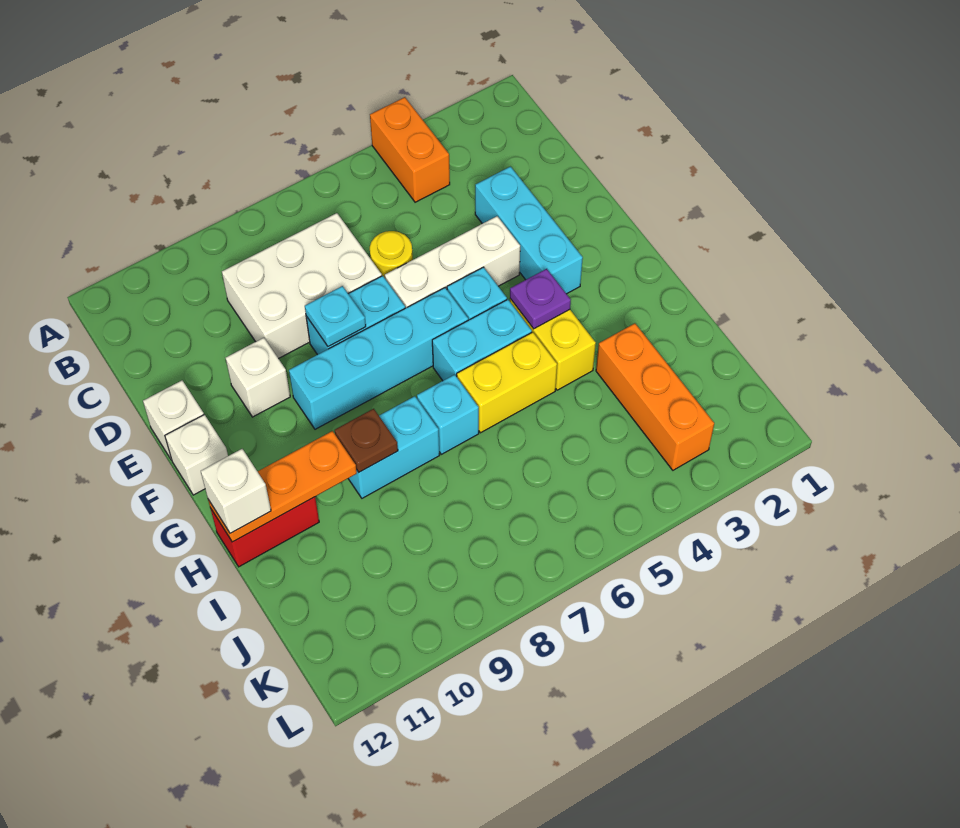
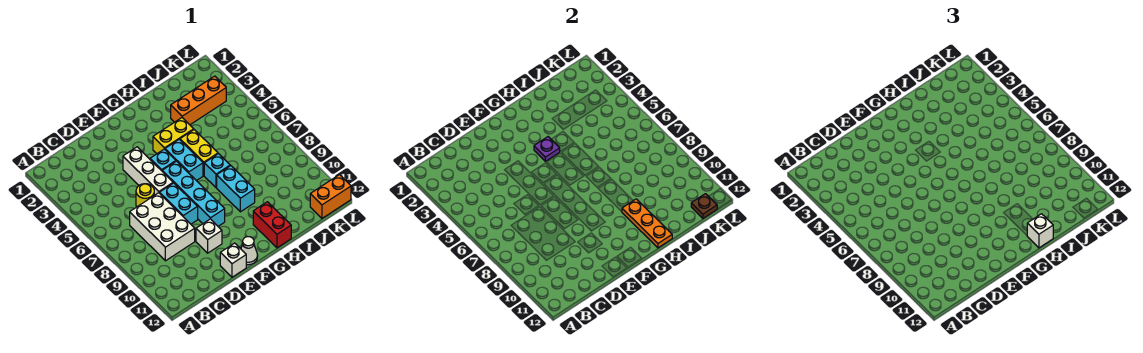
orange 1x2 brick [370,97,450,202] -> orange 1x2 brick moved to [310,175,351,218]
cyan 1x3 brick [475,167,583,294] -> none
cyan 1x1 plate [305,286,366,347] -> none
white 1x1 brick [165,415,228,495] -> white 1x1 cone [241,237,258,265]
brown 1x1 plate [335,409,398,472] -> brown 1x1 plate moved to [691,194,717,218]

